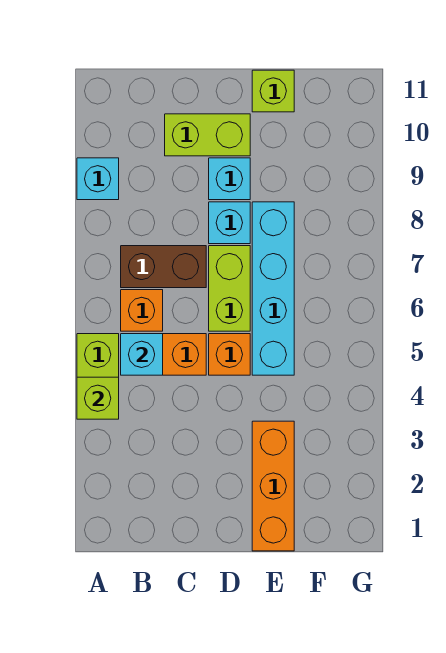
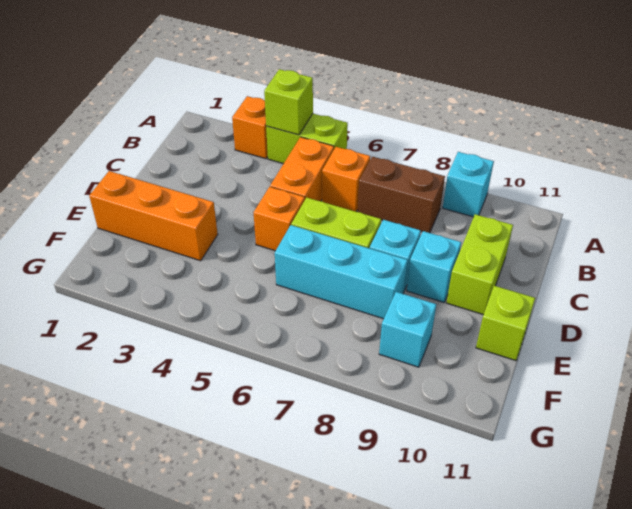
none -> orange 1x1 brick [232,96,268,159]
cyan 1x1 brick [121,334,163,375] -> cyan 1x1 brick moved to [379,292,436,367]
brown 1x2 brick [121,246,206,288] -> brown 1x2 brick turned to [358,157,445,233]
cyan 1x4 brick [252,202,294,375] -> cyan 1x3 brick [275,225,408,319]

